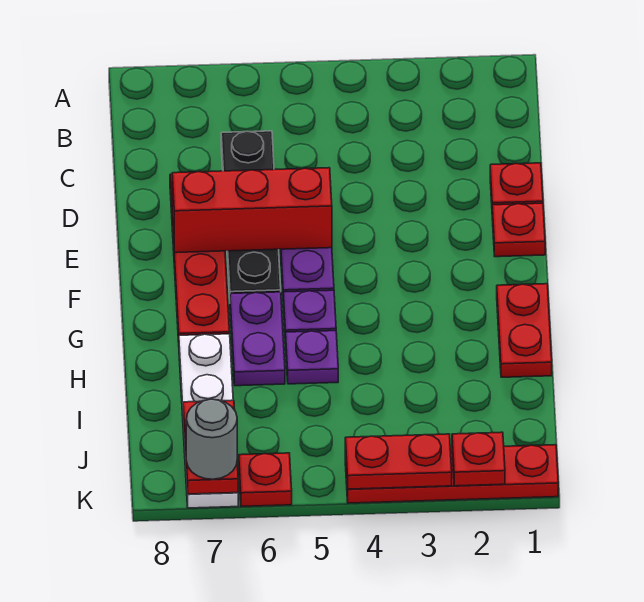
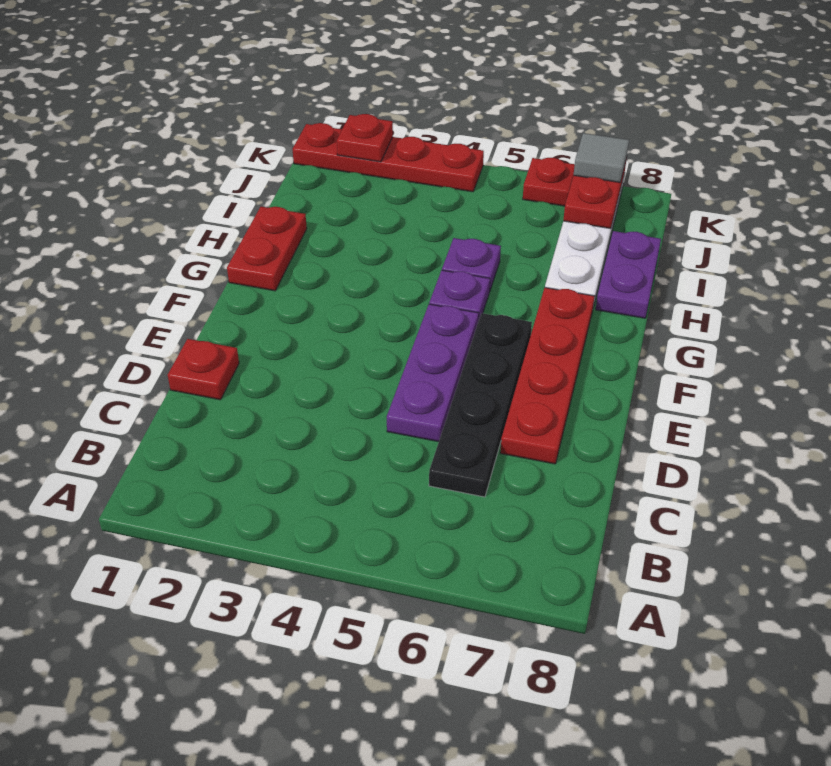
red 1x1 plate [492,203,545,257] -> none
red 1x3 brick [172,168,332,253] -> none
purple 1x2 plate [230,292,285,386] -> purple 1x2 plate moved to [596,231,661,318]
red 1x2 plate [345,434,452,489] -> none
grey 1x1 round brick [186,399,237,479] -> grey 1x1 tile [574,133,629,182]

